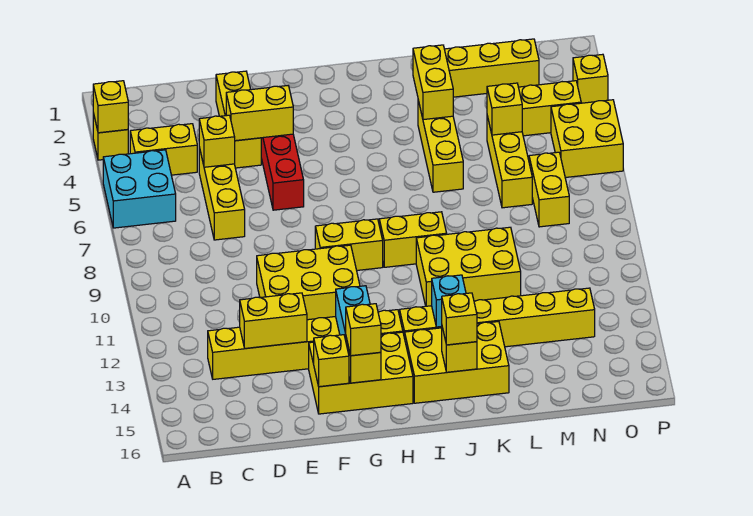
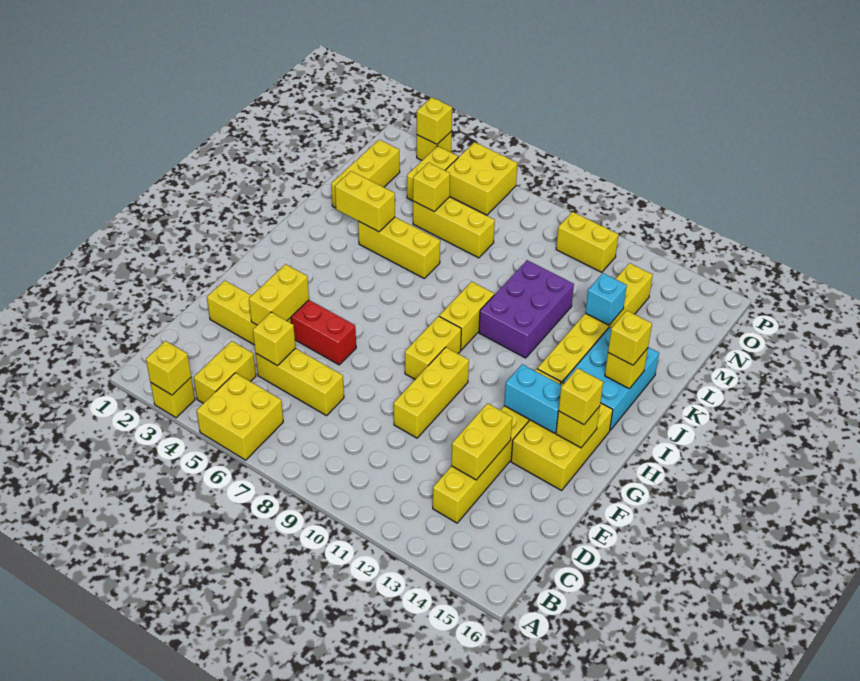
cyan 2x2 brick [103,150,176,228] -> yellow 2x2 brick [197,373,283,460]
yellow 2x3 brick [257,245,360,320] -> yellow 1x3 brick [394,347,469,438]
yellow 1x1 brick [314,335,349,387] -> yellow 1x1 brick moved to [417,97,452,144]
yellow 2x3 brick [405,322,509,403] -> cyan 2x3 brick [563,327,659,430]
yellow 2x3 brick [416,227,521,306] -> purple 2x3 brick [479,260,574,358]
cyan 1x1 brick [432,275,466,327] -> cyan 1x1 brick moved to [585,273,627,325]
yellow 1x2 brick [529,152,569,227] -> yellow 1x2 brick moved to [556,212,619,272]

